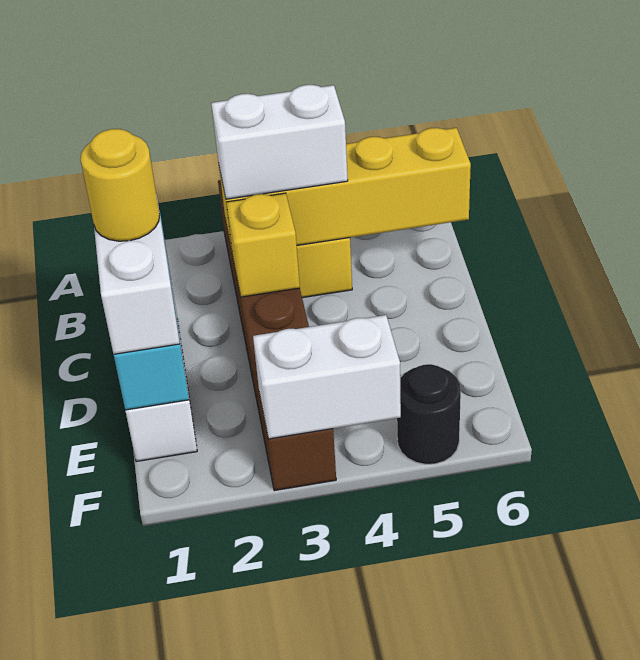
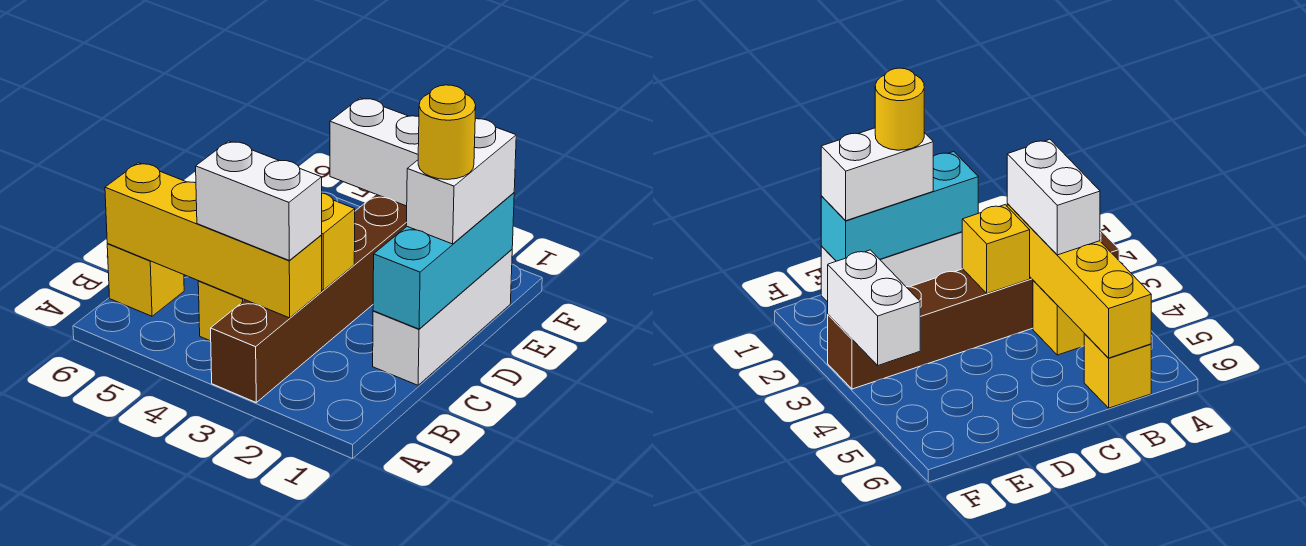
none -> yellow 1x1 brick [107,244,184,316]
black 1x1 round brick [397,364,461,464] -> none

